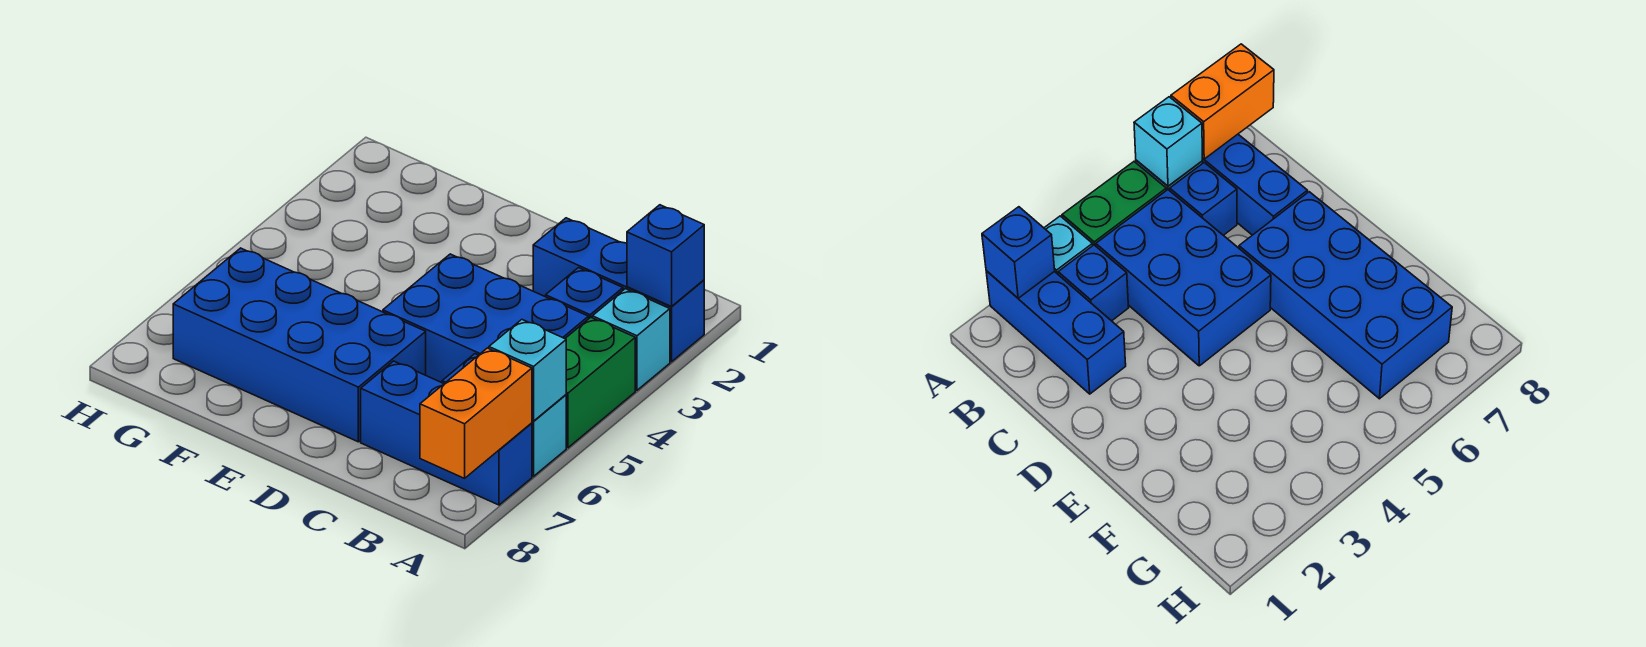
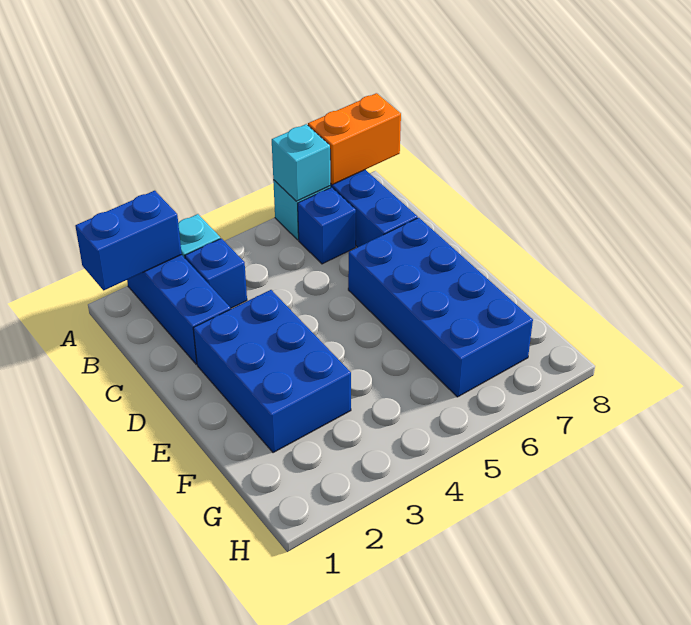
blue 1x1 brick [627,205,704,307] -> blue 1x2 brick [75,191,182,290]
green 1x2 brick [565,317,635,448] -> none
blue 2x3 brick [383,254,589,383] -> blue 2x3 brick moved to [193,290,351,453]

